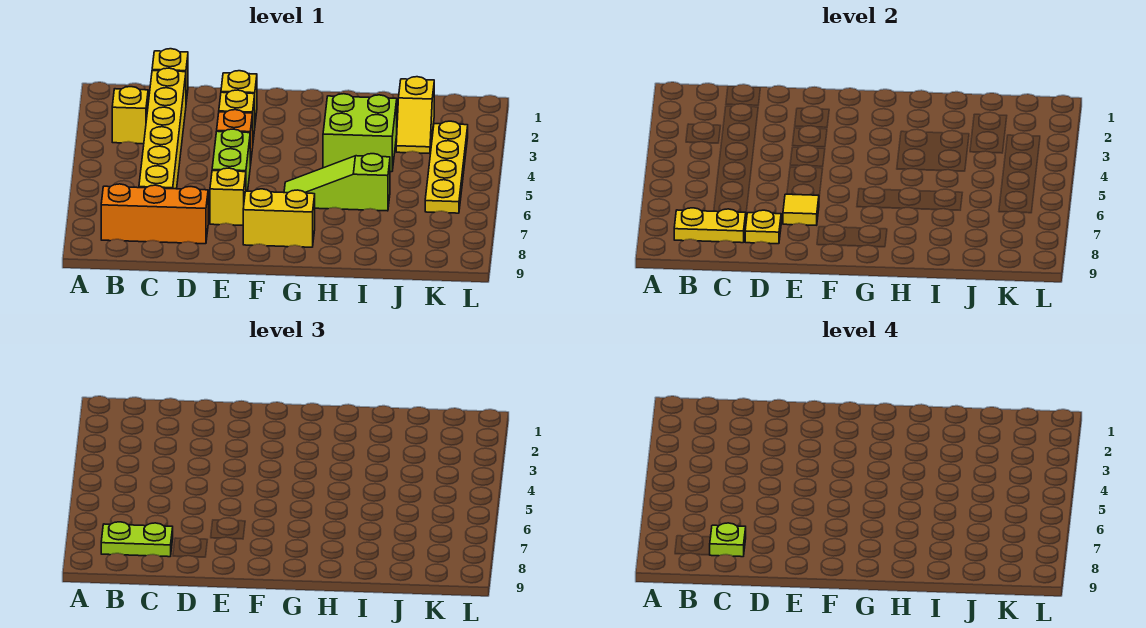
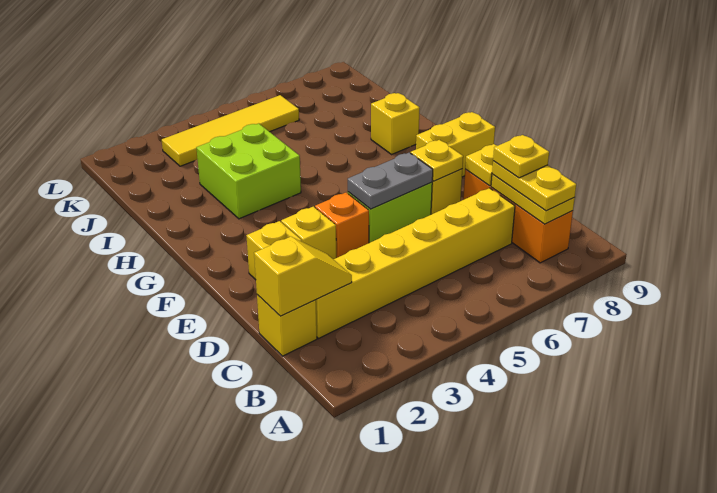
yellow 1x1 brick [112,87,148,144] -> yellow 1x1 brick moved to [371,93,420,154]
lime 1x2 plate [101,522,173,557] -> yellow 1x2 plate [492,161,576,211]
lime 1x1 plate [710,523,746,557] -> yellow 1x1 plate [493,135,549,178]
none -> grey 1x2 plate [348,153,433,209]
yellow 1x1 tile [783,194,819,225] -> yellow 1x1 plate [411,140,463,181]
yellow 1x2 brick [243,189,315,247] -> yellow 1x2 brick turned to [416,112,495,177]
lime 1x3 slope [284,154,390,211] -> none
yellow 1x2 slope [396,77,434,154] -> yellow 1x2 slope moved to [254,237,352,316]
yellow 1x4 plate [425,121,468,213] -> yellow 1x4 tile [162,95,299,166]

